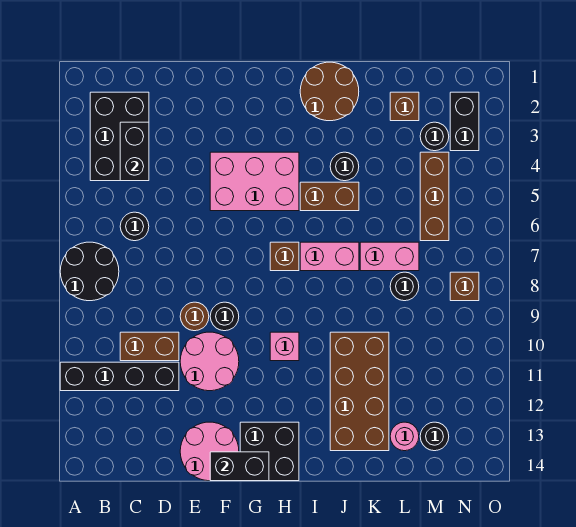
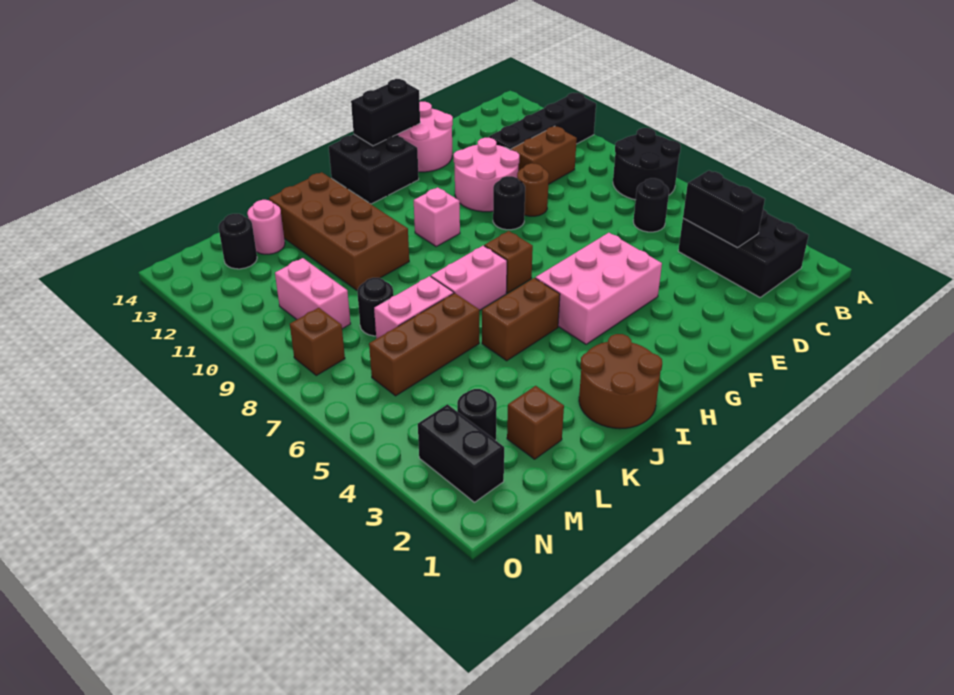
black 1x1 round brick [330,152,359,181] -> none
brown 1x3 brick [420,152,449,241] -> brown 1x3 brick turned to [369,293,479,396]
none -> pink 1x2 brick [275,258,351,329]

